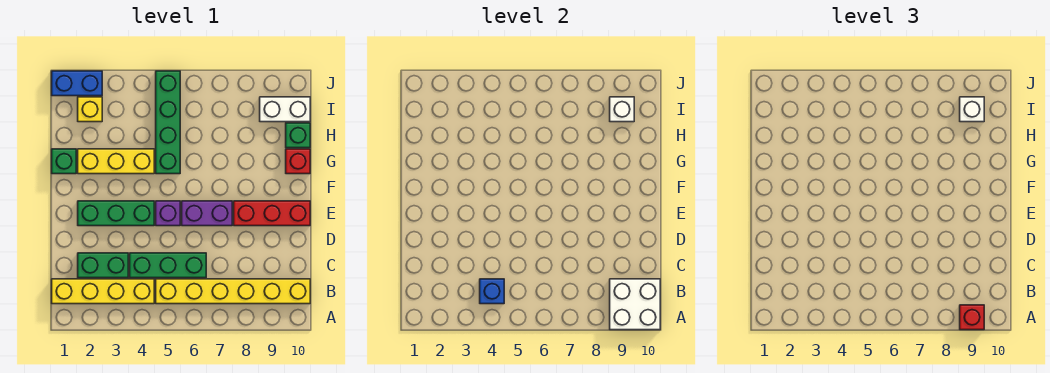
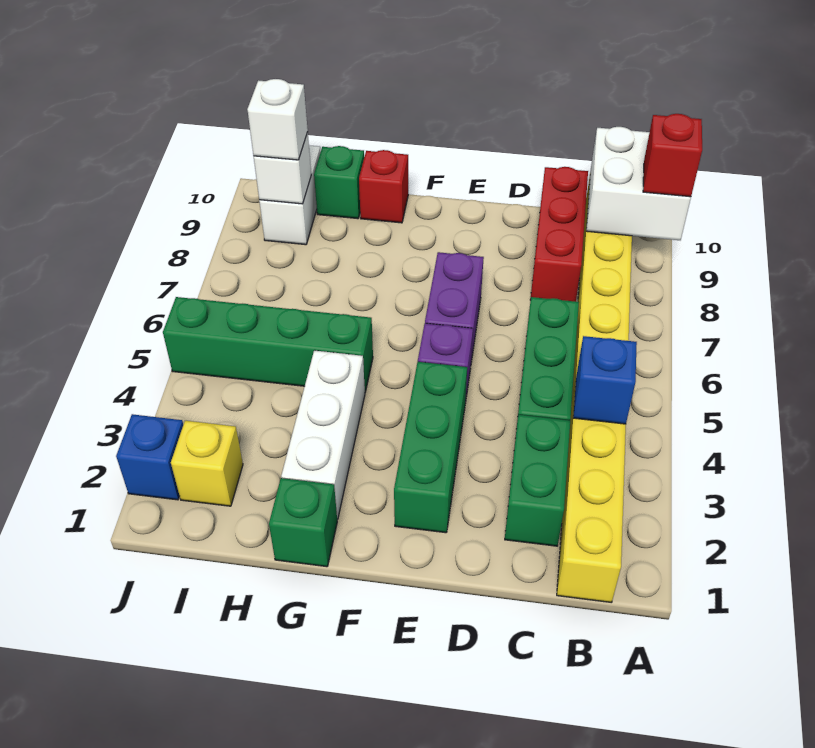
red 1x3 brick [234,201,310,226] -> red 1x3 brick moved to [530,167,588,302]
yellow 1x3 brick [78,149,154,174] -> white 1x3 brick [281,350,365,519]
blue 1x2 brick [52,71,102,96] -> blue 1x1 brick [116,414,183,500]

